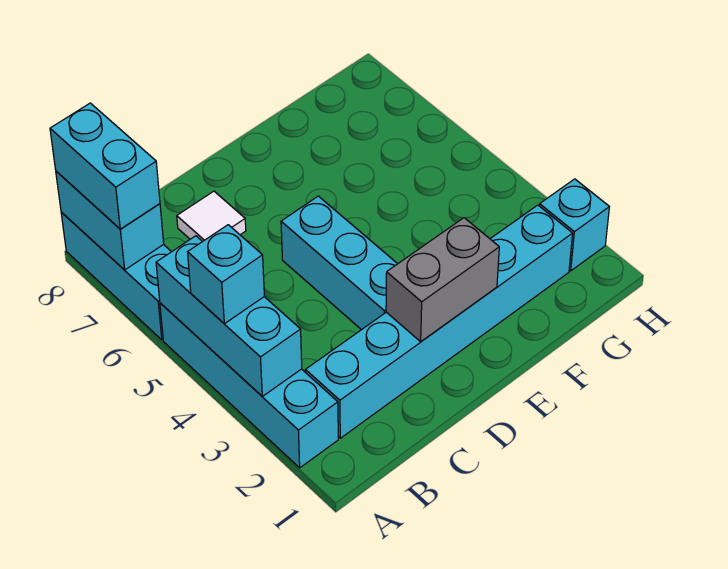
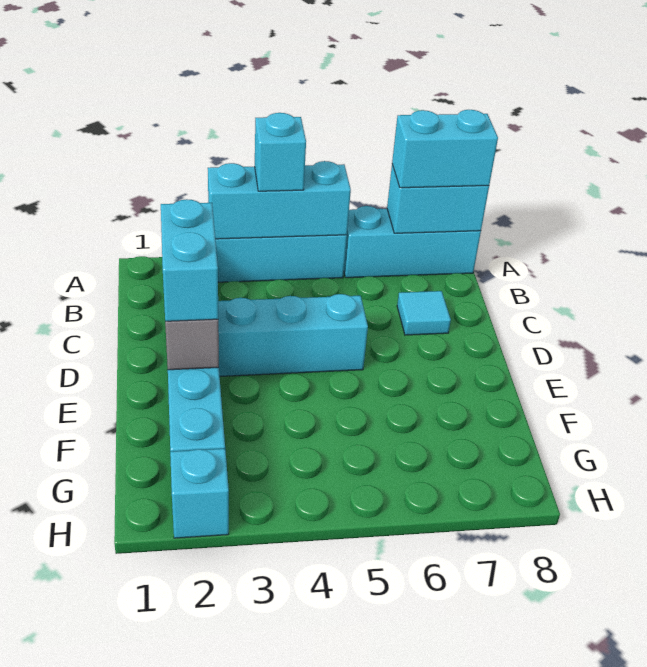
white 1x1 tile [177,191,246,241] -> cyan 1x1 tile [397,291,451,335]
none -> cyan 1x2 brick [161,199,218,321]

